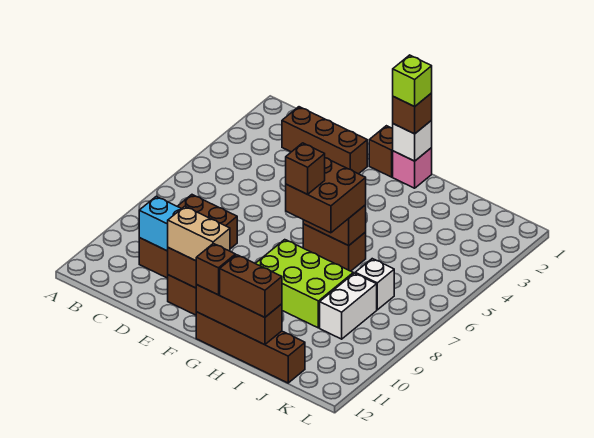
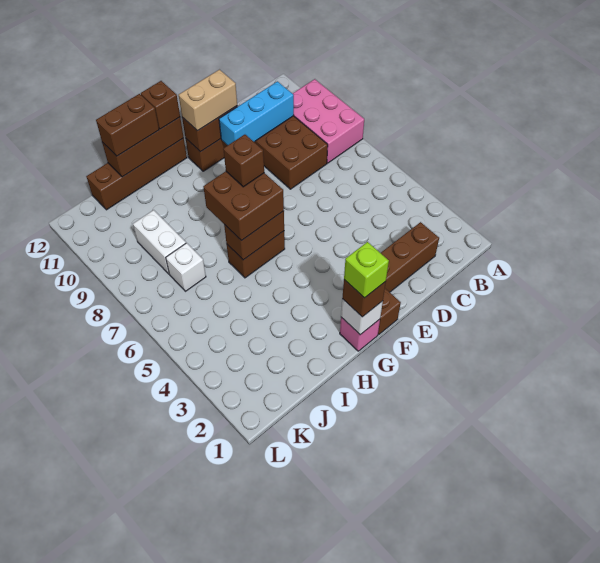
none -> pink 2x3 brick [292,79,364,163]
lime 2x3 brick [255,240,353,328] -> none

